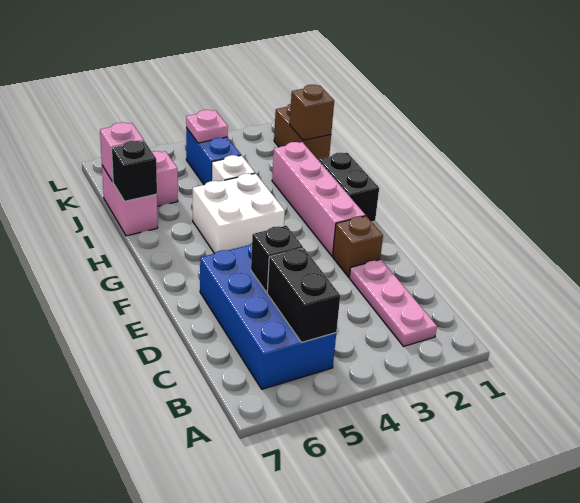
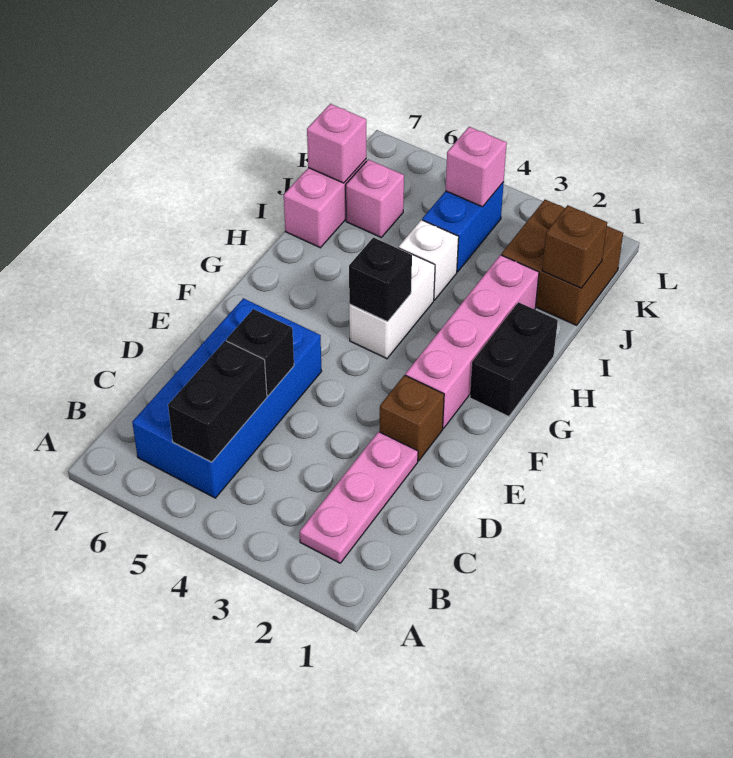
white 2x2 brick [193,173,285,254] -> white 1x2 brick [349,248,435,359]
black 1x1 brick [112,141,157,201] -> black 1x1 brick moved to [349,237,412,322]
brown 1x2 brick [274,104,331,160] -> brown 2x2 brick [501,200,623,325]
pink 1x1 plate [186,110,228,143] -> pink 1x1 brick [445,127,507,207]

